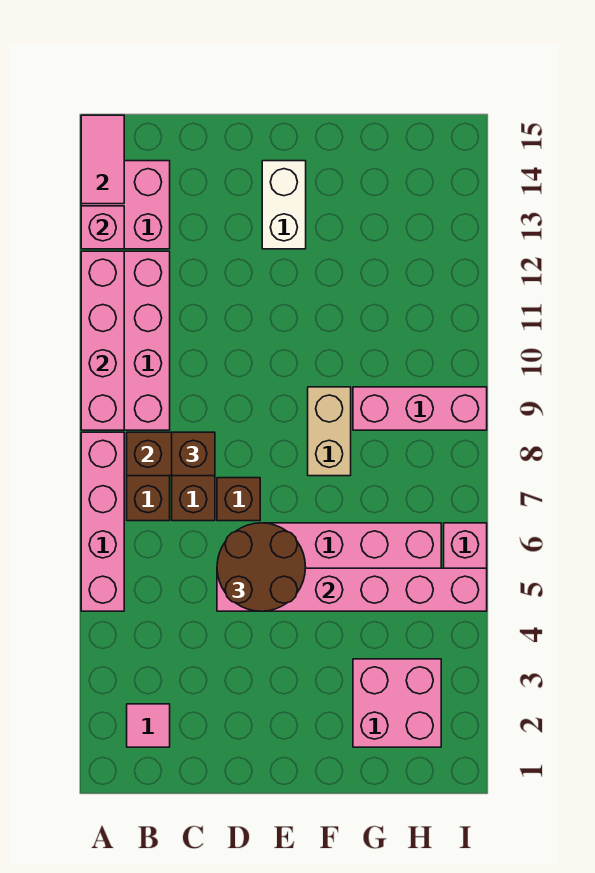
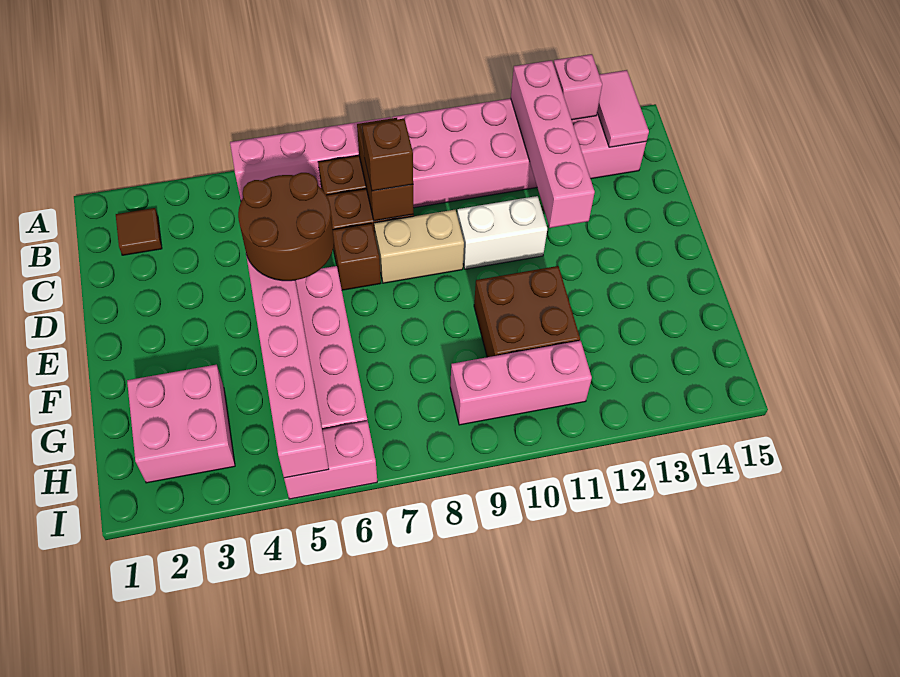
pink 1x4 brick [81,251,124,430] -> pink 1x4 brick turned to [511,60,595,228]
pink 1x2 tile [81,115,124,204] -> pink 1x2 tile turned to [597,70,649,147]
pink 1x1 tile [127,704,170,747] -> brown 1x1 tile [116,208,162,255]
white 1x2 brick [262,161,306,249] -> white 1x2 brick moved to [457,196,547,269]
tan 1x2 brick [308,387,351,476] -> tan 1x2 brick moved to [374,210,464,283]
none -> brown 2x2 brick [474,266,580,357]
pink 1x3 brick [353,387,487,430] -> pink 1x3 brick turned to [450,341,592,425]

